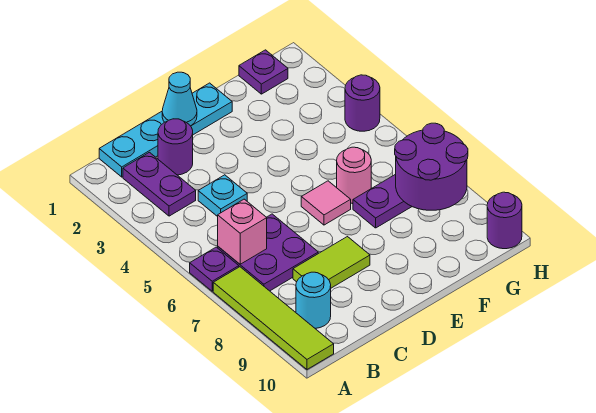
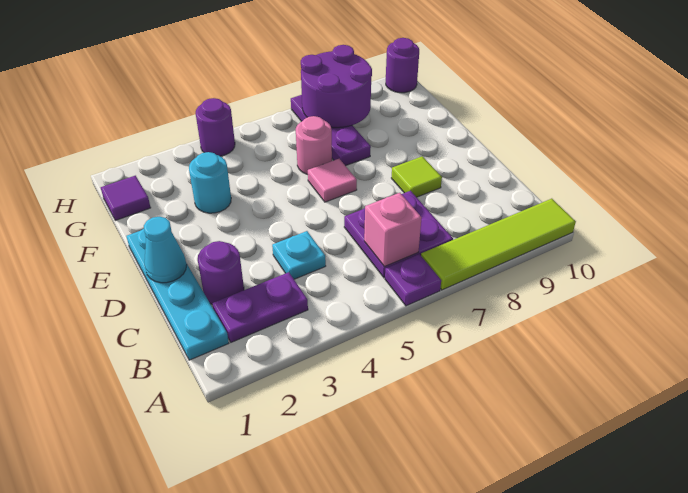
cyan 1x1 round brick [296,272,331,328] -> cyan 1x1 round brick moved to [189,152,231,213]
lime 1x2 tile [293,237,370,288] -> lime 1x1 tile [392,156,442,197]
purple 1x1 plate [239,50,288,94] -> purple 1x1 tile [101,176,151,220]

